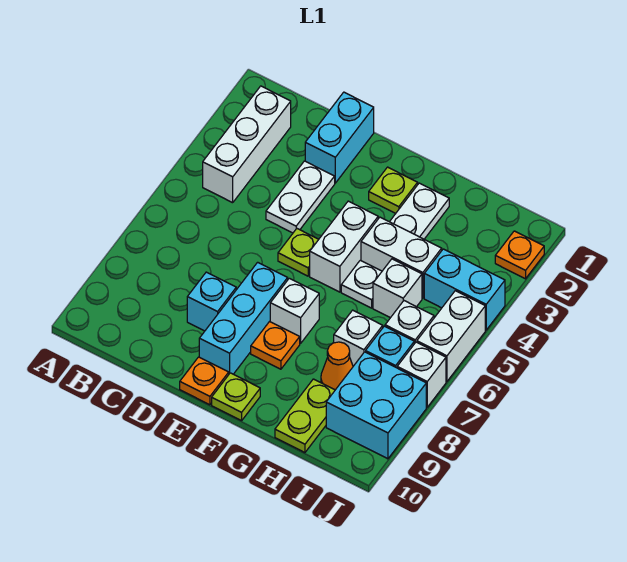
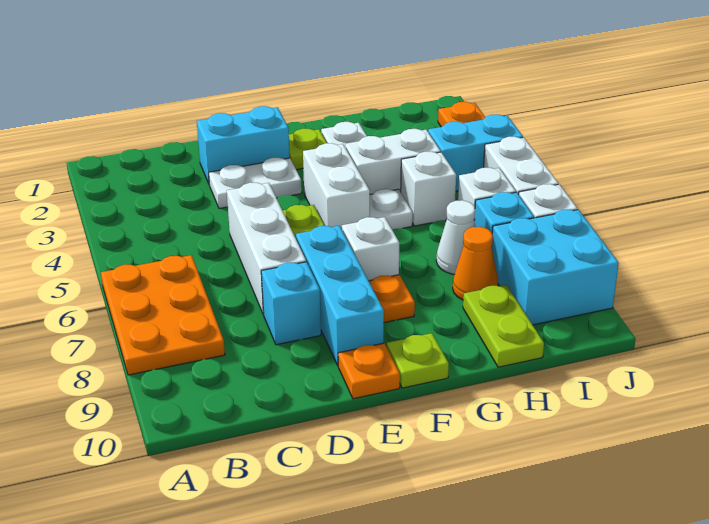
none -> orange 2x3 plate [101,255,225,375]
white 1x3 brick [203,86,291,203] -> white 1x3 brick moved to [227,183,306,314]
cyan 1x2 brick [305,92,374,183] -> cyan 1x2 brick turned to [197,106,290,184]
white 1x2 plate [266,161,335,233] -> white 1x2 plate turned to [209,158,302,209]
white 1x1 brick [334,310,383,366] -> white 1x1 cone [436,200,475,274]

